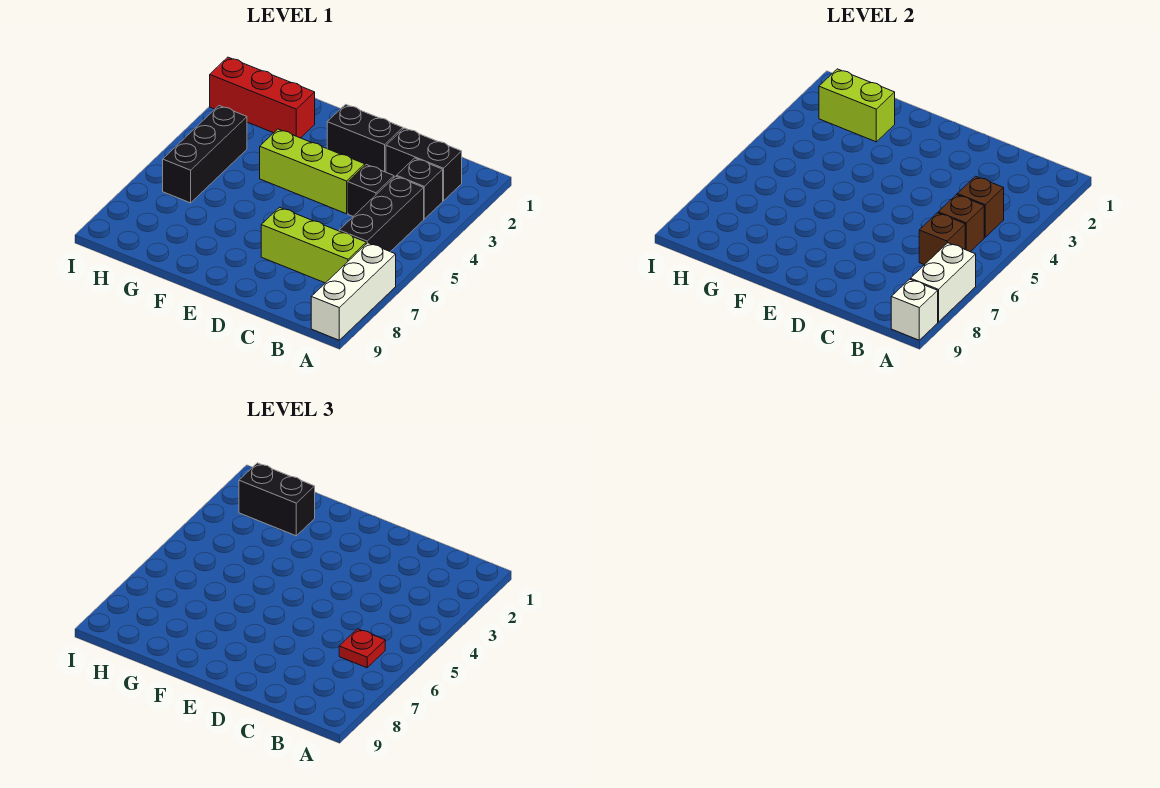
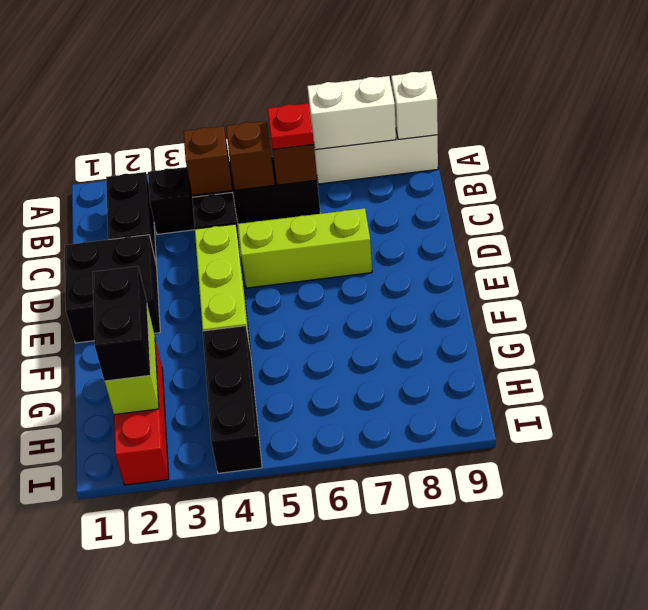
lime 1x3 brick [261,207,366,283] -> lime 1x3 brick turned to [238,208,372,288]
black 1x2 brick [327,104,403,172] -> black 2x2 brick [65,235,160,343]
black 1x3 brick [163,106,247,203] -> black 1x3 brick turned to [203,326,262,473]

